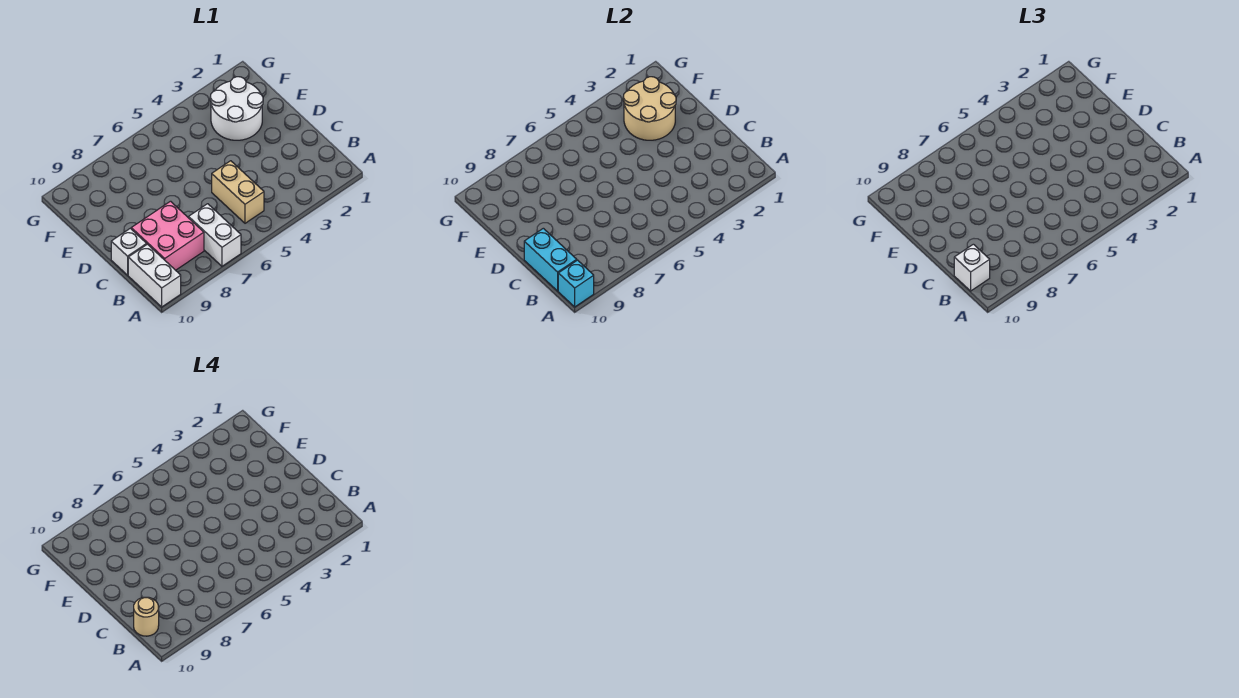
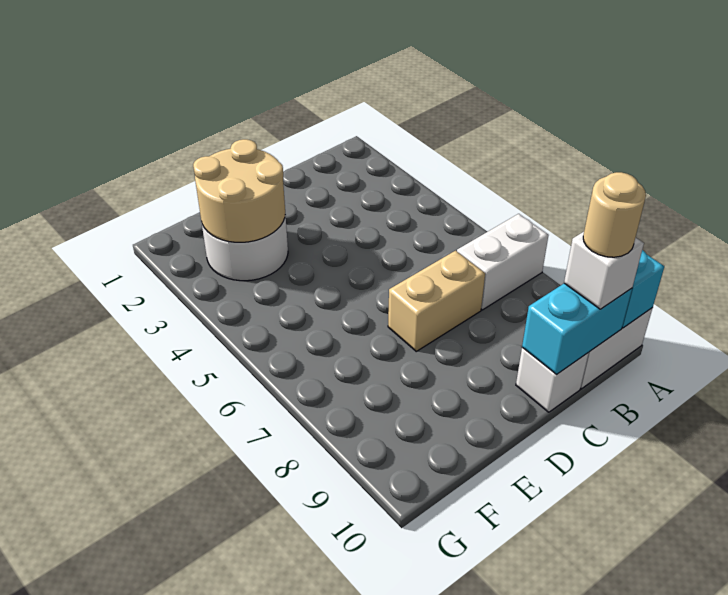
tan 1x2 brick [212,161,264,223] -> tan 1x2 brick moved to [388,251,485,351]
pink 2x2 brick [131,201,204,270] -> none

